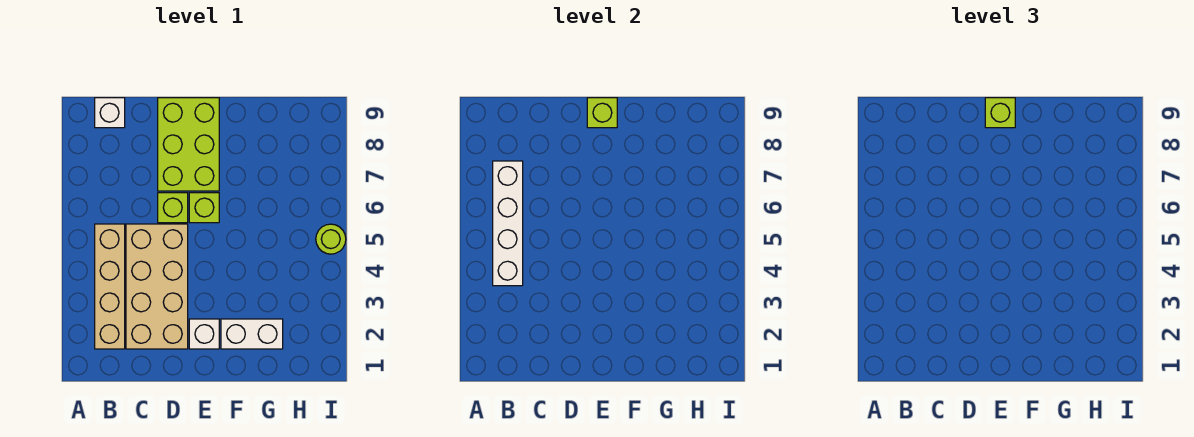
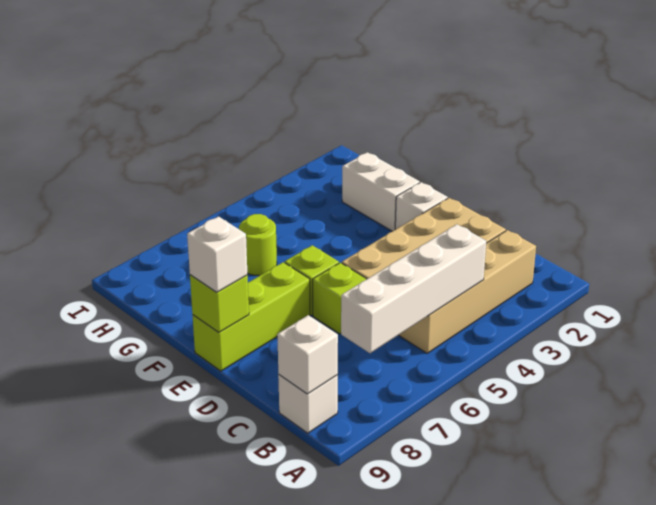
none -> white 1x1 brick [277,315,338,394]
lime 2x3 brick [158,98,219,191] -> lime 1x3 brick [192,262,310,371]
lime 1x1 brick [985,98,1015,128] -> white 1x1 brick [187,217,248,292]
lime 1x1 round brick [316,224,346,254] -> lime 1x1 round brick moved to [239,214,277,276]

